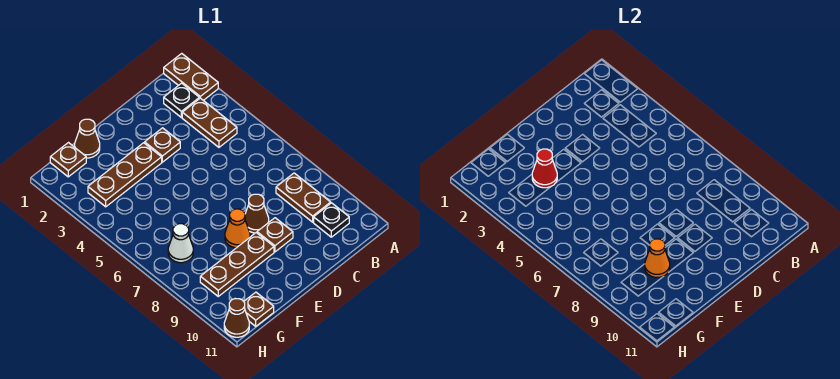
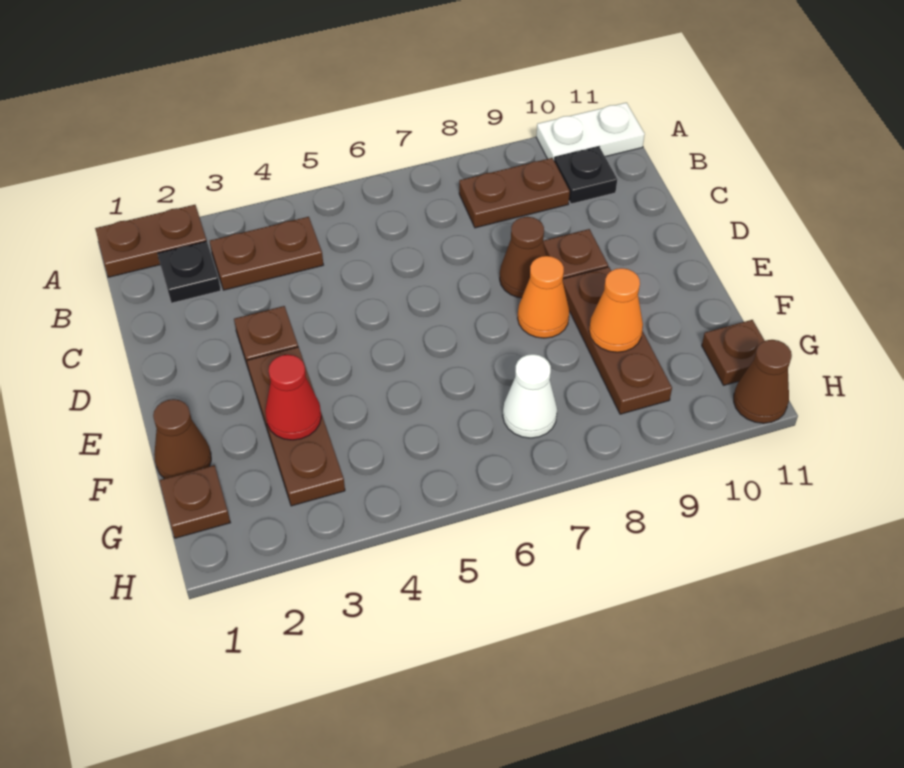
none -> white 1x2 plate [536,103,645,160]

